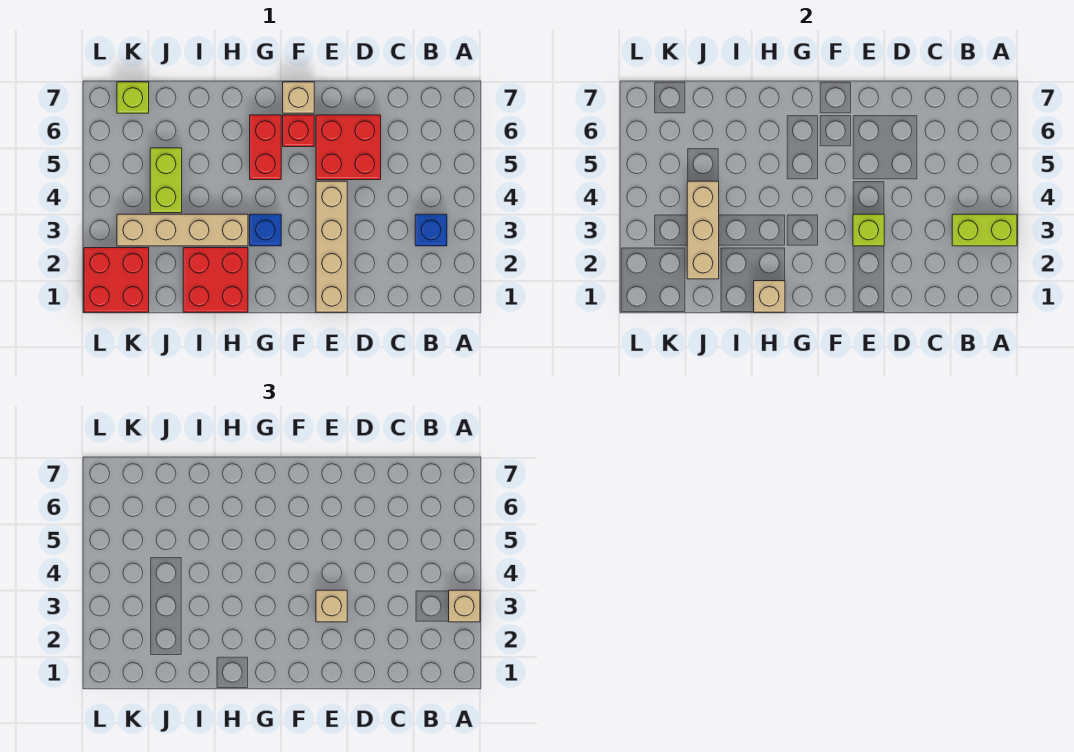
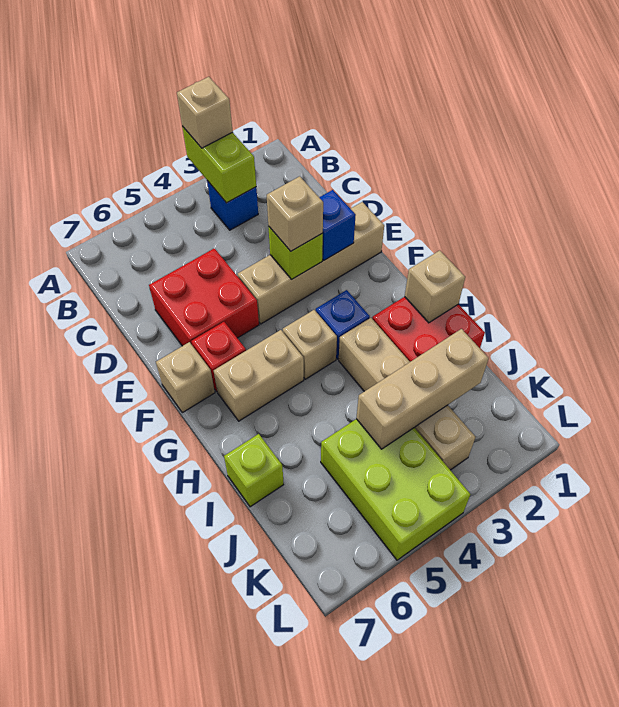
none -> blue 1x1 brick [319,190,356,260]
none -> tan 1x1 brick [283,310,337,379]
red 1x2 brick [250,115,281,180] -> tan 1x2 brick [214,330,304,421]
lime 1x2 brick [150,148,182,213] -> lime 2x3 brick [321,419,470,560]
red 2x2 brick [84,248,149,312] -> none
lime 1x1 brick [117,82,149,113] -> lime 1x1 brick moved to [224,434,284,507]

